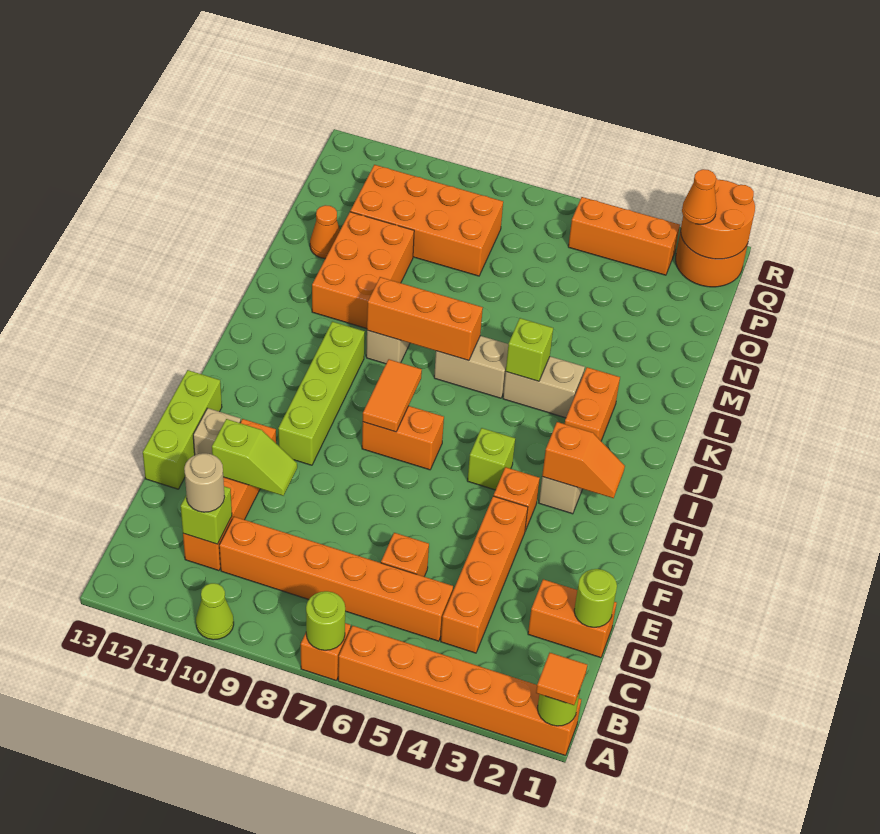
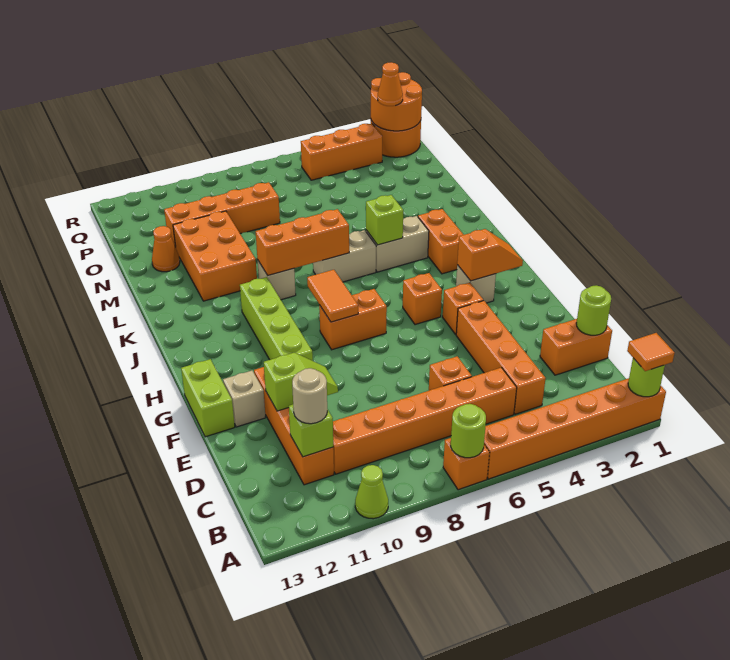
lime 1x3 brick [143,370,222,489] -> lime 1x2 brick [181,359,235,437]
lime 1x1 brick [467,428,515,490] -> orange 1x1 brick [403,273,442,325]
orange 2x4 brick [350,165,503,276] -> orange 1x4 brick [164,182,280,247]

